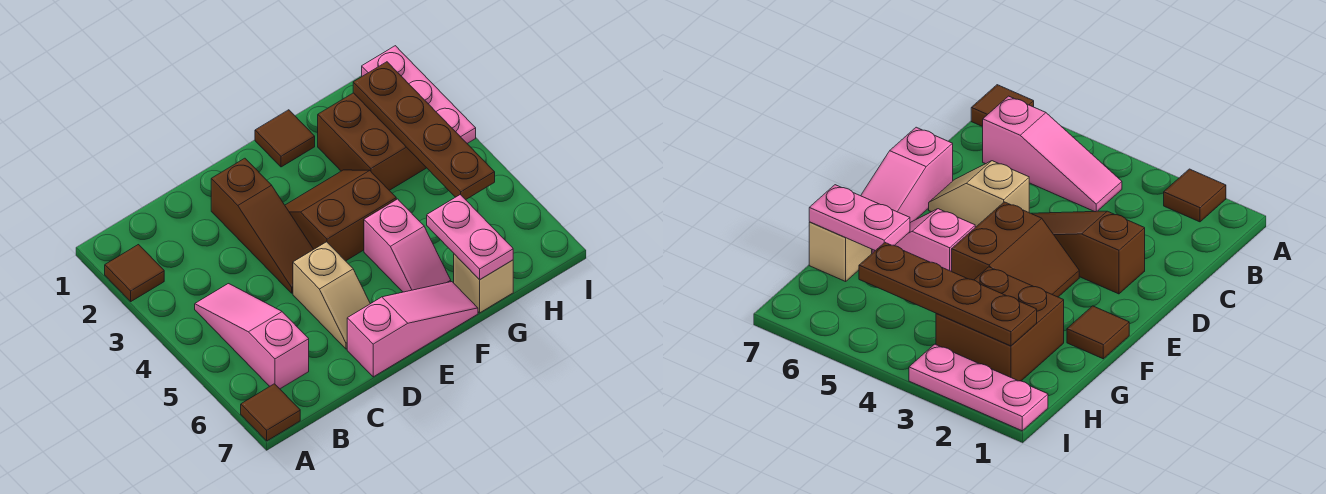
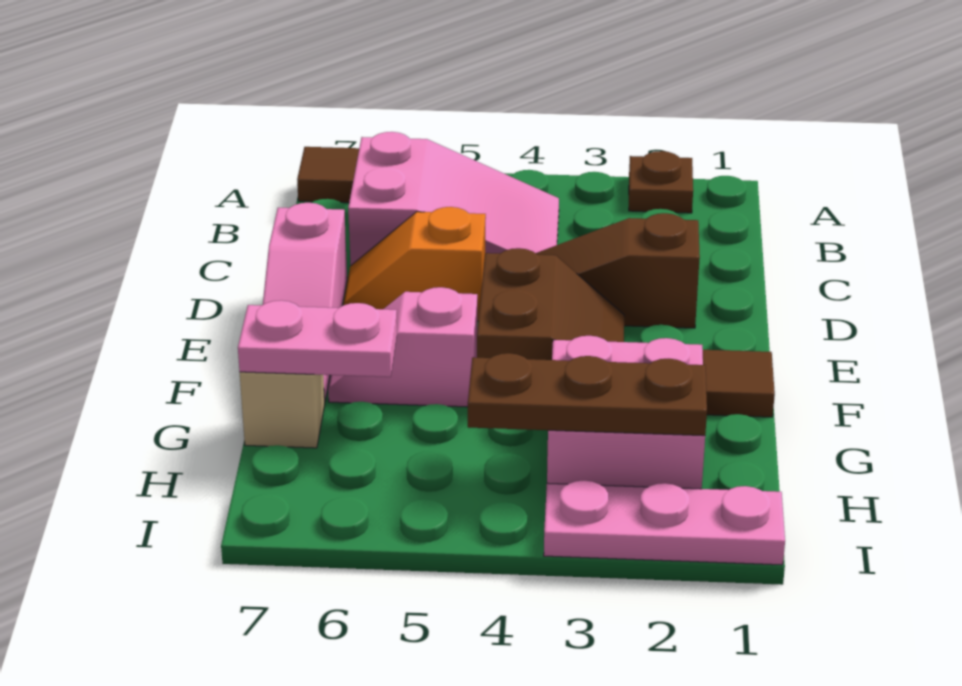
brown 1x1 tile [105,245,164,301] -> brown 1x1 plate [629,151,693,213]
pink 1x3 slope [195,284,309,389] -> pink 2x3 slope [348,132,559,266]
tan 1x2 slope [293,242,370,349] -> orange 1x2 slope [343,207,486,321]
brown 2x2 brick [318,93,426,190] -> pink 2x2 brick [547,336,705,489]
brown 1x4 plate [353,62,495,200] -> brown 1x3 plate [468,353,707,436]

